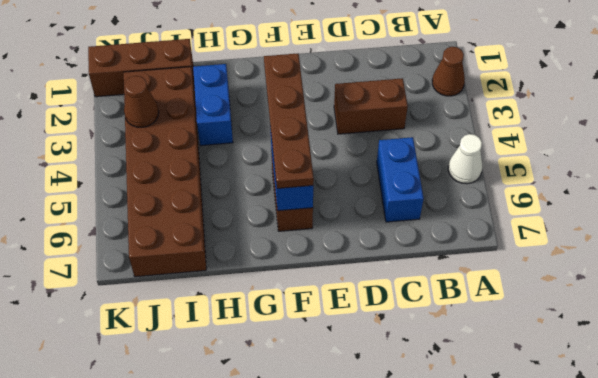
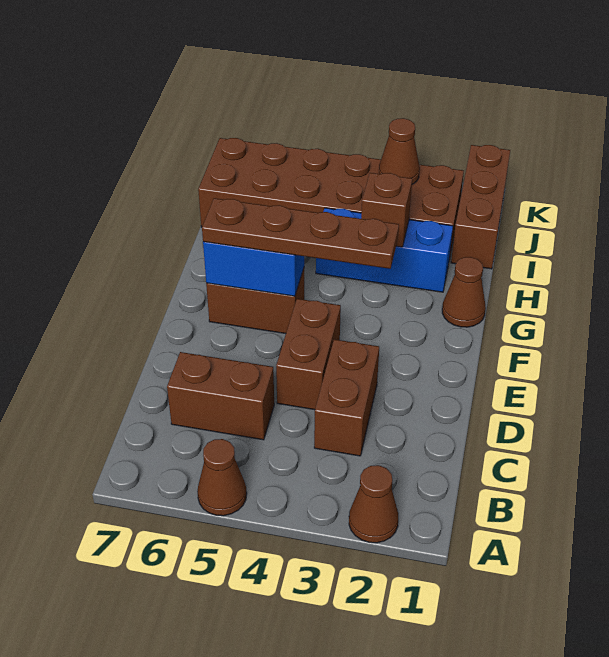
white 1x1 cone [448,134,482,184] -> brown 1x1 cone [197,439,247,516]
blue 1x2 brick [377,137,424,222] -> brown 1x2 brick [167,352,274,440]
none -> brown 1x2 brick [276,299,341,410]
none -> brown 1x1 cone [442,257,486,327]
blue 1x2 brick [193,64,233,146] -> blue 1x3 brick [316,208,453,292]
none -> brown 1x1 brick [361,173,412,247]

